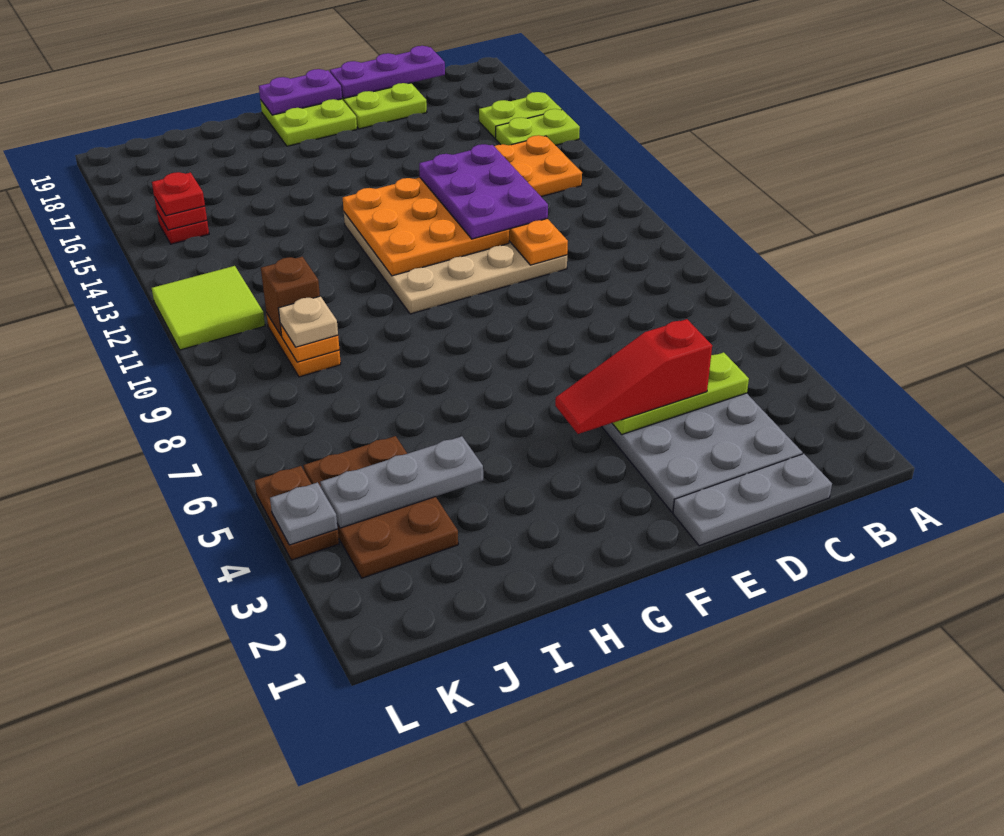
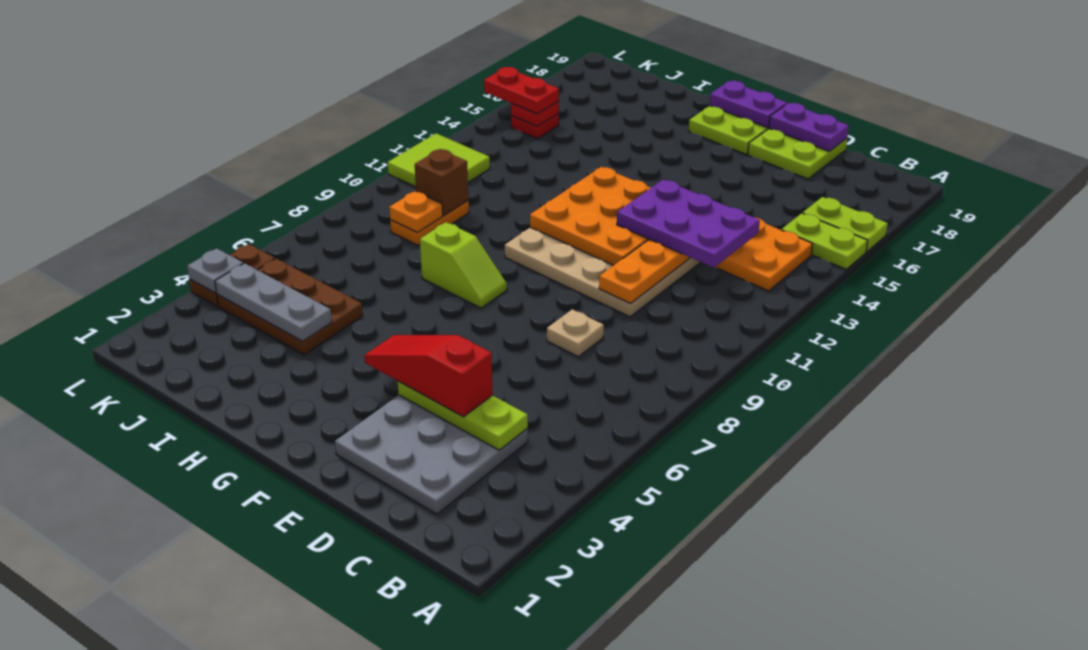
grey 1x3 plate [673,454,832,546] -> none
purple 1x3 plate [330,46,445,98] -> purple 1x2 plate [769,103,849,151]
purple 2x3 plate [419,144,548,239] -> purple 2x3 plate turned to [617,180,760,268]
none -> lime 1x2 slope [420,222,507,308]
brown 2x3 plate [303,436,458,578] -> brown 2x3 plate turned to [217,259,363,355]
tan 1x1 plate [278,296,338,347] -> tan 1x1 plate moved to [547,309,604,357]
red 1x1 plate [152,172,205,216] -> red 1x2 plate [484,67,559,114]

